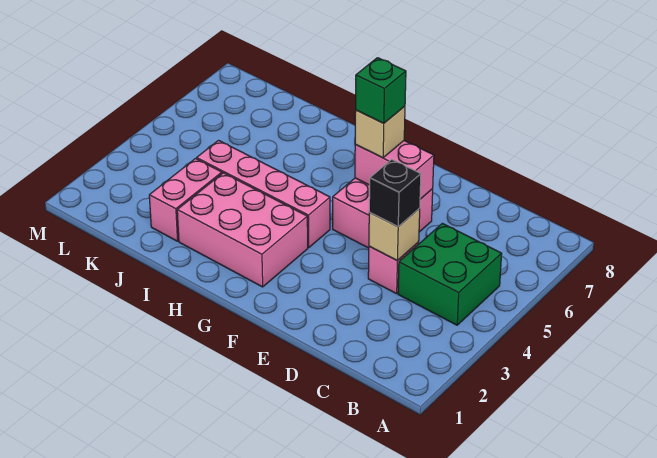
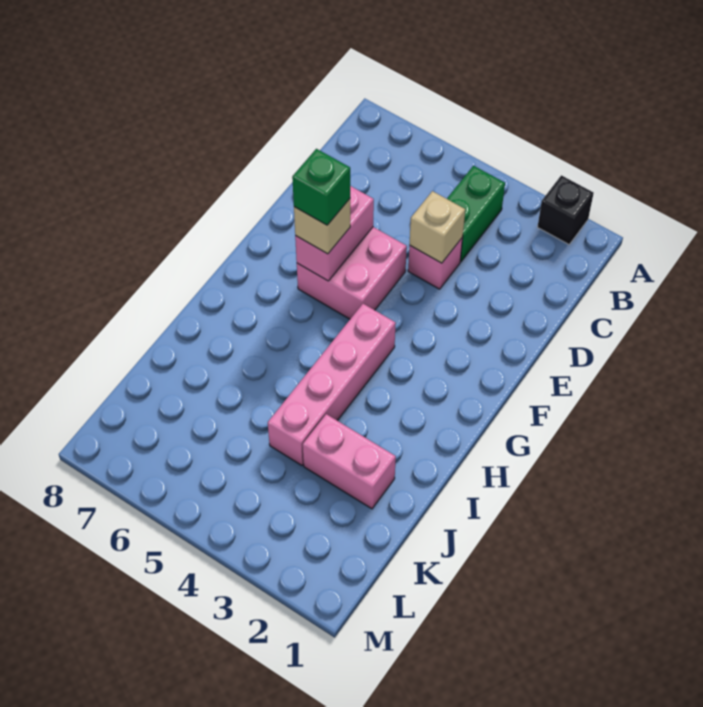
green 2x2 brick [398,223,502,325] -> green 1x2 brick [447,166,505,262]
black 1x1 brick [369,159,421,227] -> black 1x1 brick moved to [538,175,594,244]
pink 2x3 brick [177,173,308,287] -> none

